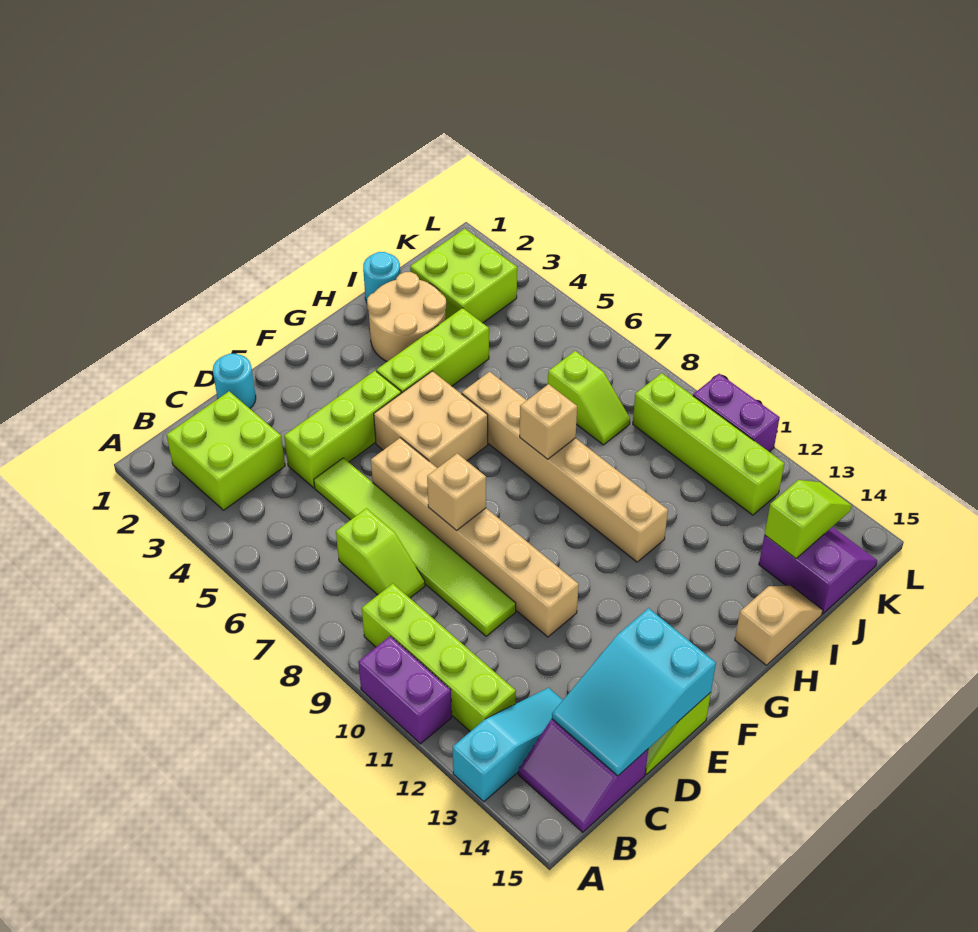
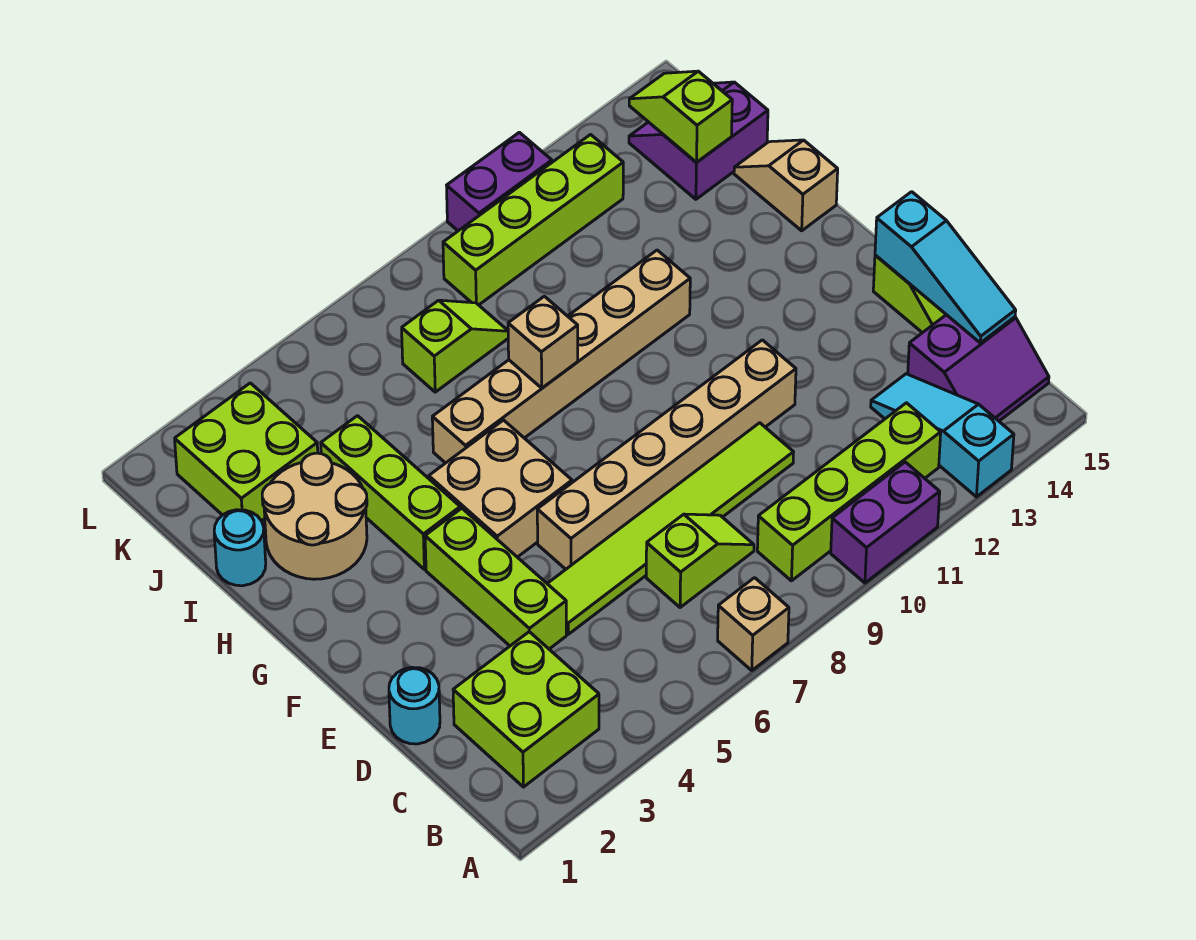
cyan 2x3 slope [552,608,716,776] -> cyan 1x3 slope [875,192,1016,343]
tan 1x1 brick [427,453,486,531] -> tan 1x1 brick moved to [718,578,789,670]

